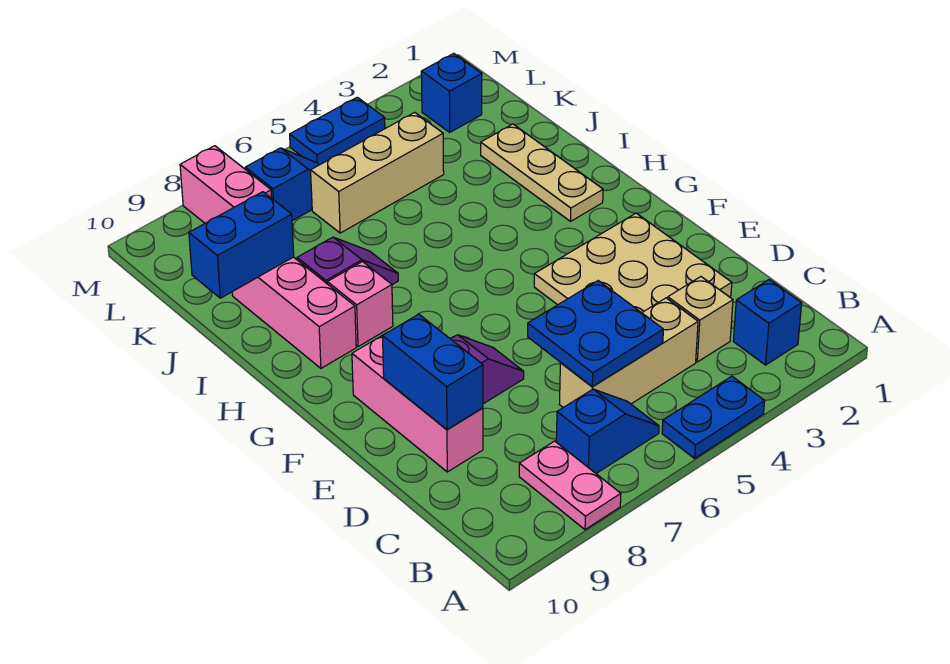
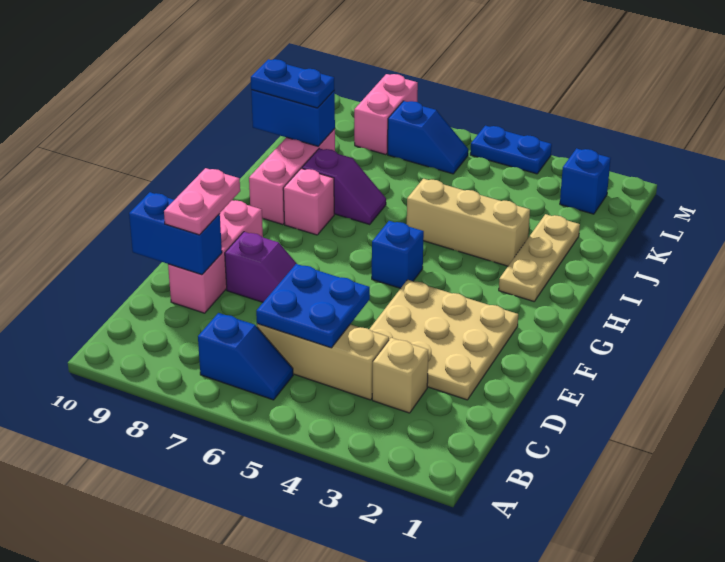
blue 1x2 plate [662,376,765,458] -> blue 1x2 plate moved to [251,59,335,108]
pink 1x2 plate [519,441,621,530] -> pink 1x2 plate moved to [164,168,240,235]
blue 1x1 brick [733,280,802,365] -> blue 1x1 brick moved to [372,221,424,288]
blue 1x2 brick [383,314,483,429] -> blue 1x2 brick turned to [129,192,222,275]
tan 1x3 brick [311,112,444,233] -> tan 1x3 brick moved to [407,179,530,266]

